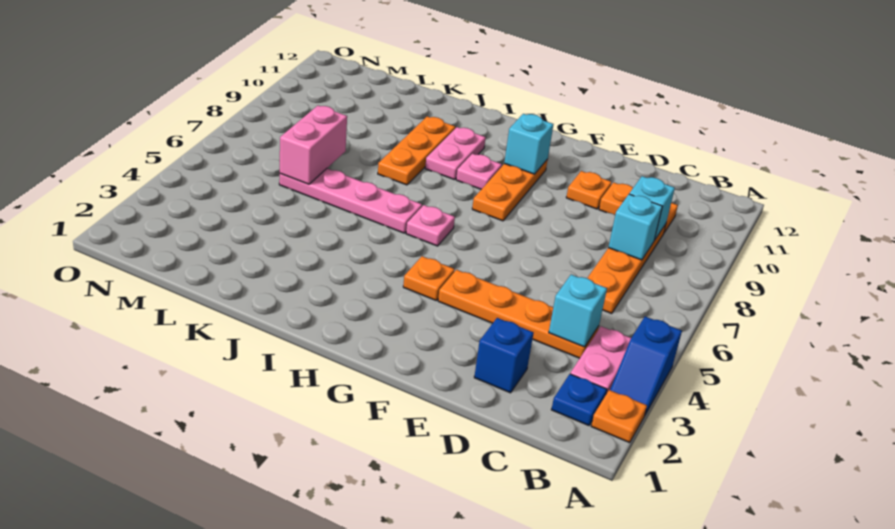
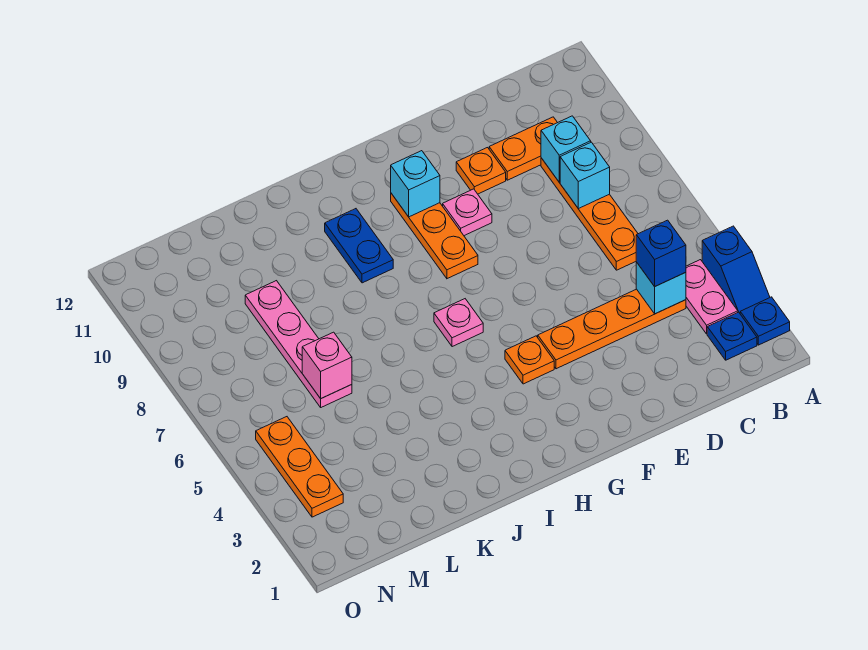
orange 1x1 plate [591,390,647,443] -> blue 1x1 plate [740,297,790,345]
blue 1x1 brick [474,318,534,393] -> blue 1x1 brick moved to [636,220,686,286]
pink 1x1 plate [456,154,502,189] -> pink 1x1 plate moved to [443,189,492,236]
pink 1x4 plate [279,168,422,233] -> pink 1x4 plate turned to [245,281,352,407]
pink 1x2 plate [425,127,486,180] -> blue 1x2 plate [325,209,393,283]
orange 1x3 plate [378,116,455,185] -> orange 1x3 plate moved to [256,417,343,517]
pink 1x2 brick [280,106,347,184] -> pink 1x1 brick [302,332,352,398]

